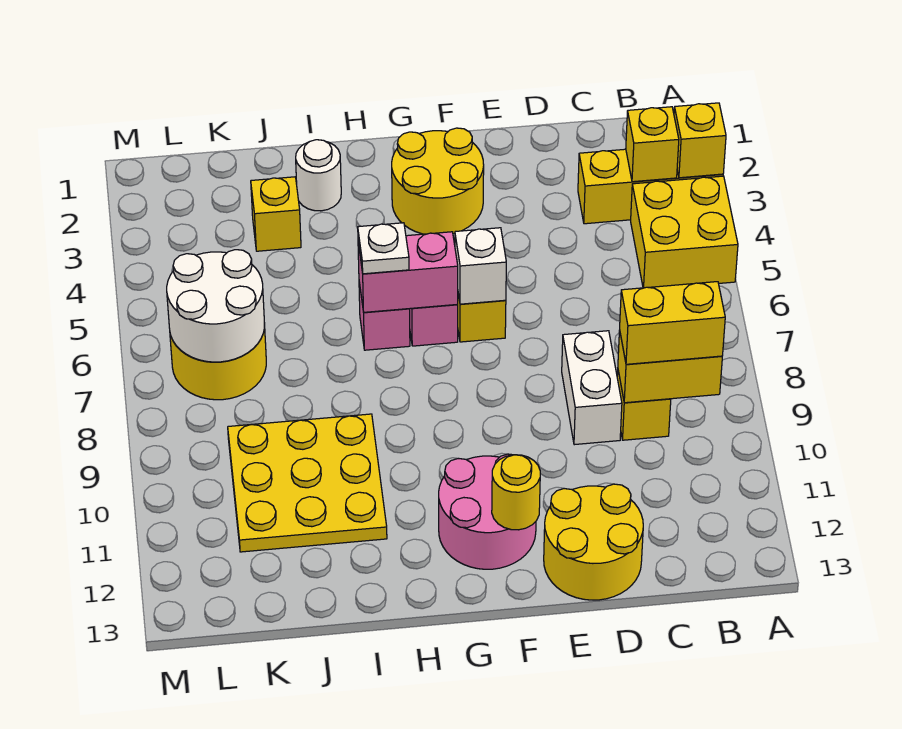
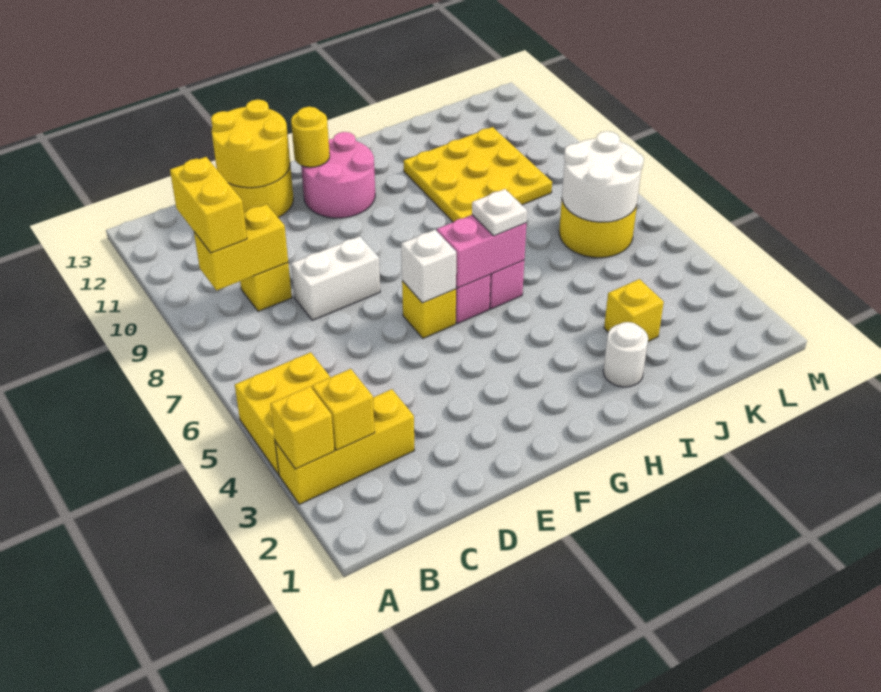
yellow 1x2 brick [620,282,725,364] -> yellow 1x2 brick turned to [170,157,247,253]
white 1x2 brick [562,331,622,445] -> white 1x2 brick turned to [291,236,380,320]
yellow 2x2 round brick [392,128,484,234] -> yellow 2x2 round brick moved to [211,100,290,188]

